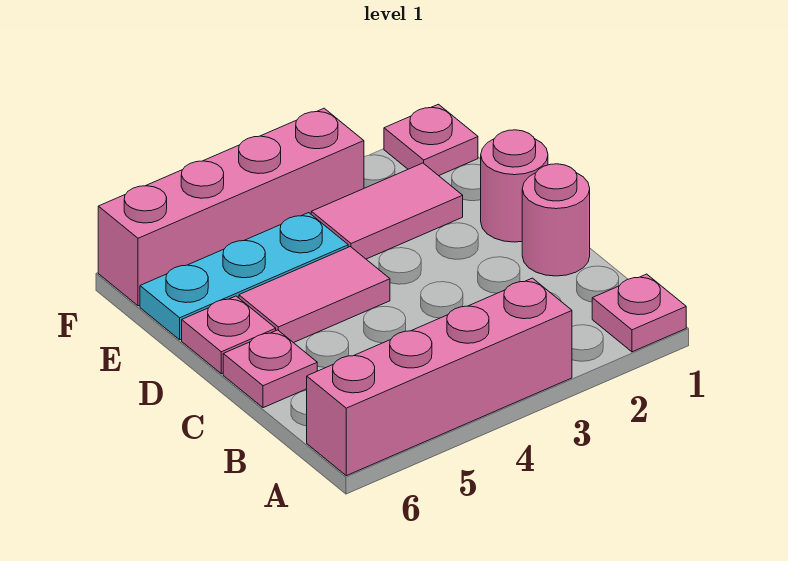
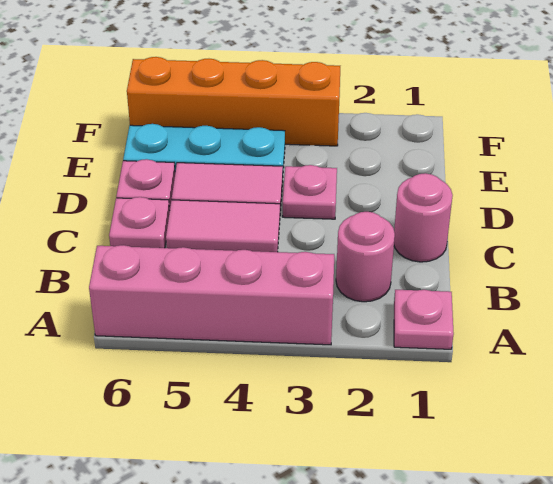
pink 1x1 round brick [481,130,548,242] -> pink 1x1 round brick moved to [336,212,395,302]
pink 1x2 tile [311,163,463,259] -> pink 1x2 tile moved to [166,200,280,252]
pink 1x1 plate [384,104,478,176] -> pink 1x1 plate moved to [283,165,337,219]
pink 1x4 brick [98,108,364,306] -> orange 1x4 brick [127,57,340,146]

